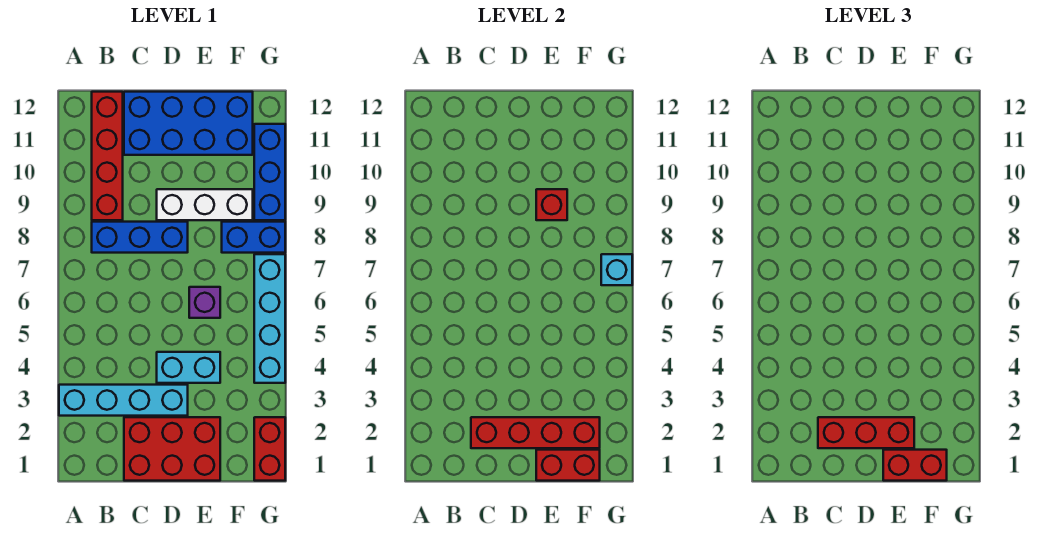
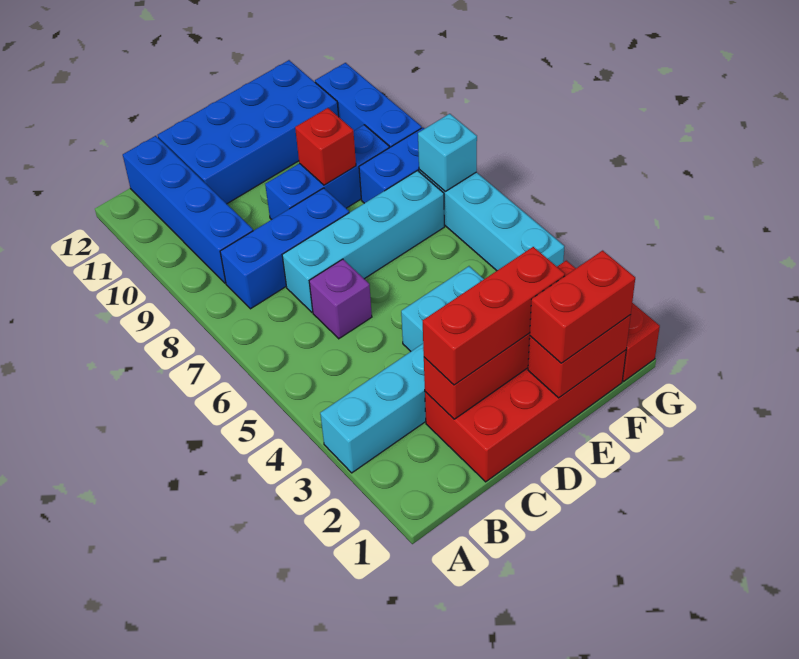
red 1x4 brick [92,92,123,220] -> blue 1x4 brick [123,136,253,283]
red 2x3 brick [124,417,220,481] -> red 2x4 brick [425,350,626,482]
none -> cyan 1x4 brick [282,171,444,312]
white 1x3 brick [157,189,253,220] -> blue 1x3 brick [265,125,389,220]
purple 1x1 brick [189,287,220,318] -> purple 1x1 brick moved to [309,259,372,339]

